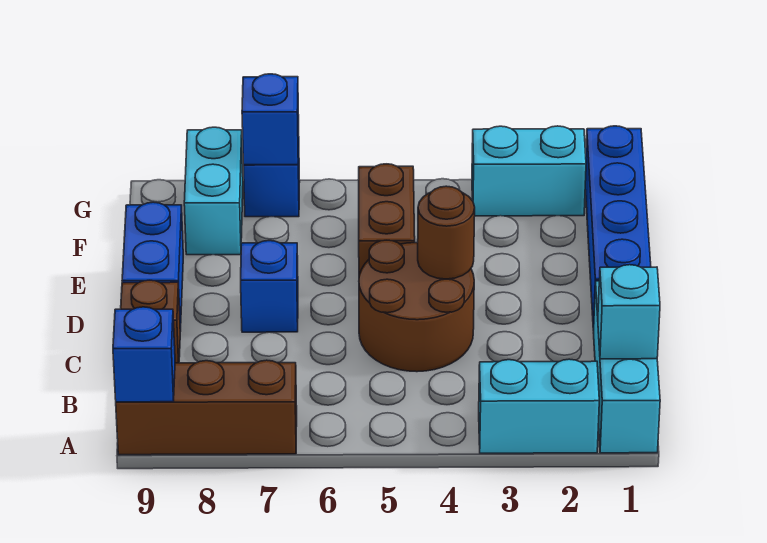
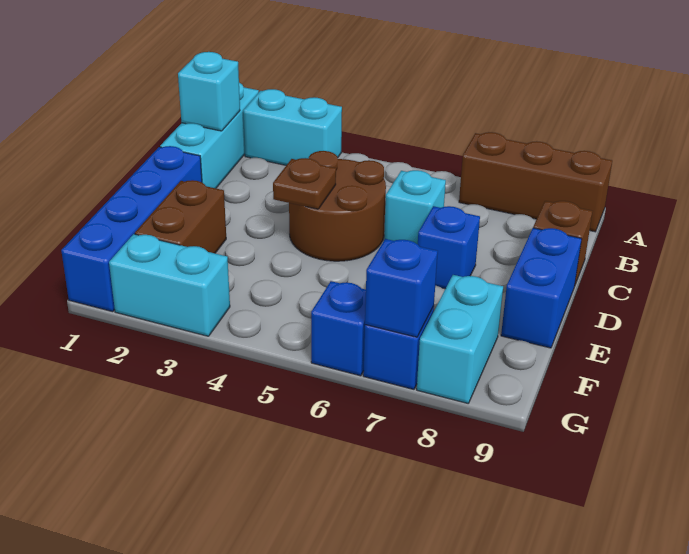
blue 1x1 brick [113,307,175,402] -> blue 1x1 brick moved to [311,281,366,376]
none -> cyan 1x1 brick [384,170,446,244]
brown 1x1 round brick [418,186,475,279] -> brown 1x1 plate [273,158,336,209]
brown 1x2 brick [359,164,415,275] -> brown 1x2 brick moved to [135,180,226,253]

